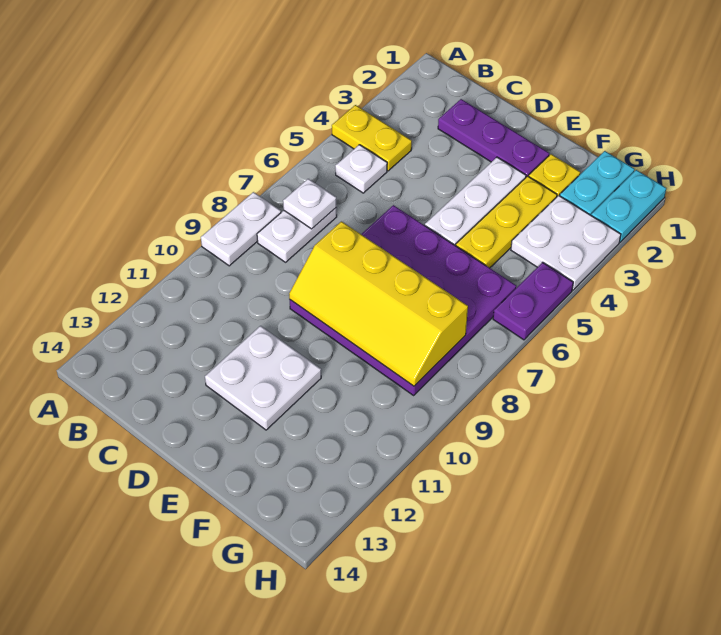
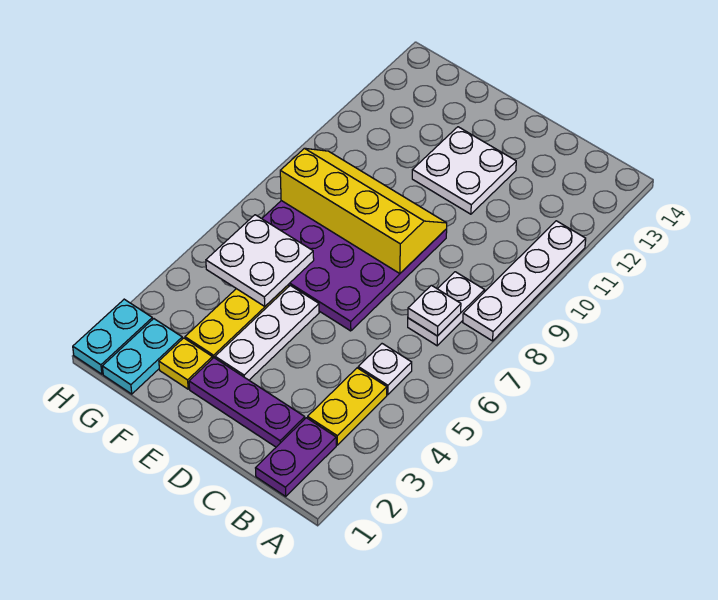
yellow 1x2 plate [332,105,412,171] -> yellow 1x2 plate turned to [308,368,387,445]
white 1x2 plate [201,192,281,266] -> white 1x4 plate [463,221,586,341]
white 2x2 plate [511,196,621,290] -> white 2x2 plate moved to [206,215,314,306]
purple 1x2 plate [493,262,573,340] -> purple 1x2 plate moved to [256,418,336,496]

